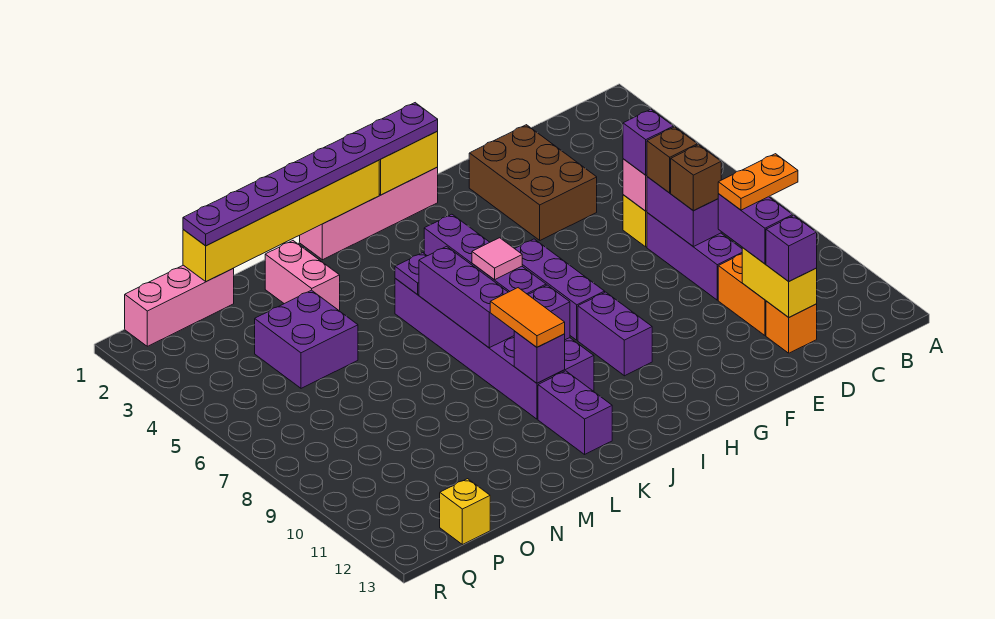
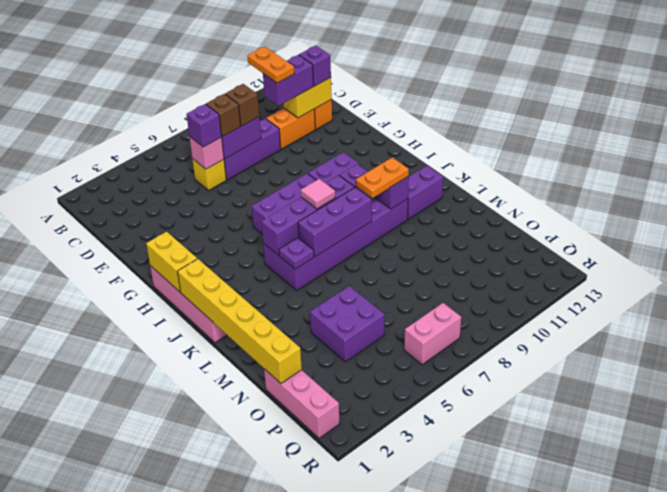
brown 2x3 brick [469,125,597,240] -> none
purple 1x8 plate [183,103,438,246] -> none
orange 1x2 tile [490,288,565,347] -> orange 1x2 plate [356,157,409,198]
pink 1x2 brick [265,241,340,310] -> pink 1x2 brick moved to [404,303,461,365]
yellow 1x1 brick [440,479,490,545] -> none

